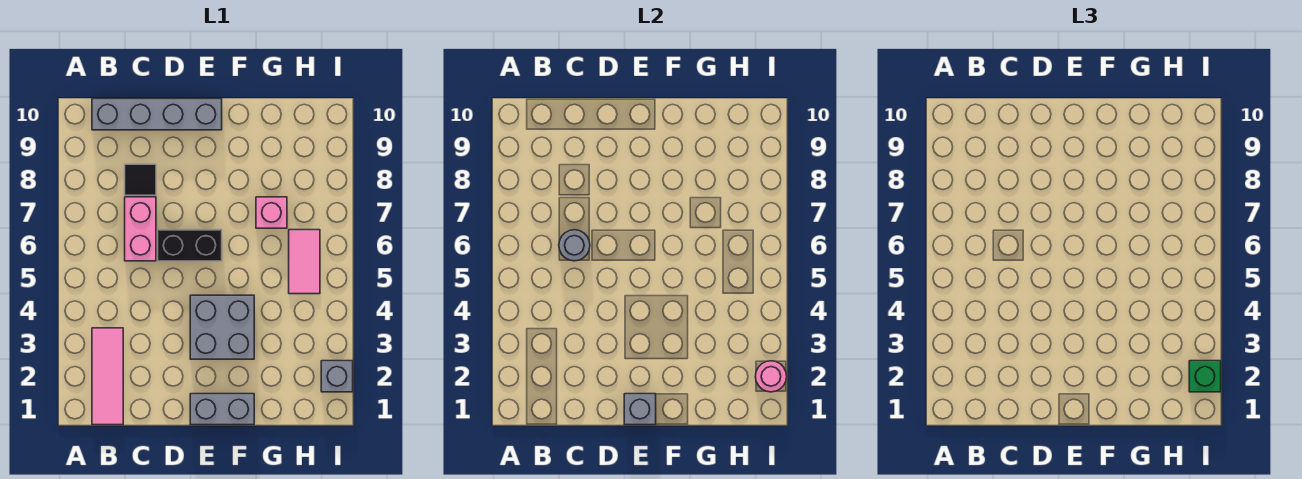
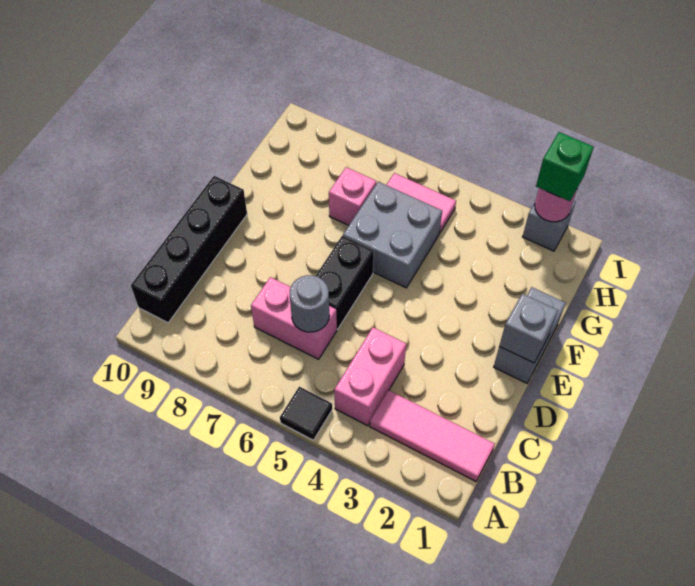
none -> pink 1x2 brick [334,328,406,426]
grey 1x4 brick [92,99,222,130] -> black 1x4 brick [131,176,247,323]
black 1x1 tile [125,164,156,195] -> black 1x1 tile moved to [280,387,332,440]
grey 2x2 brick [190,295,254,359] -> grey 2x2 brick moved to [343,182,442,288]

